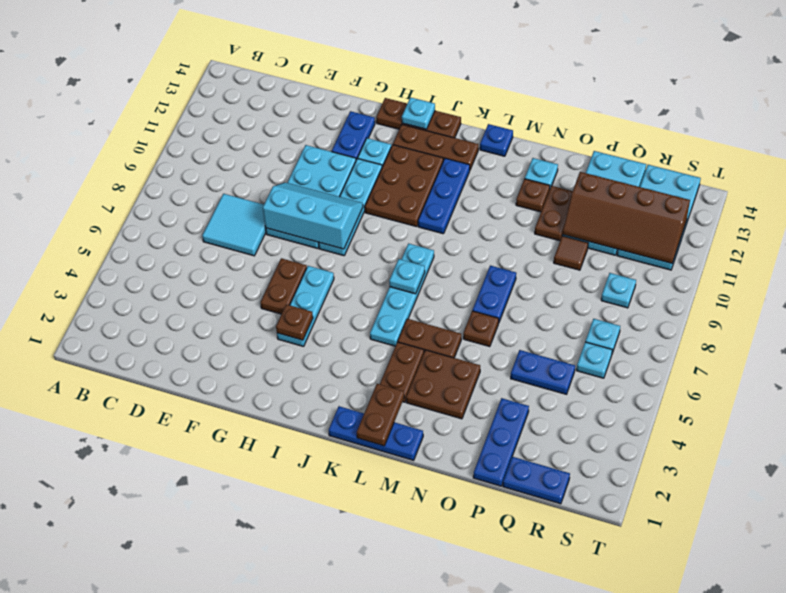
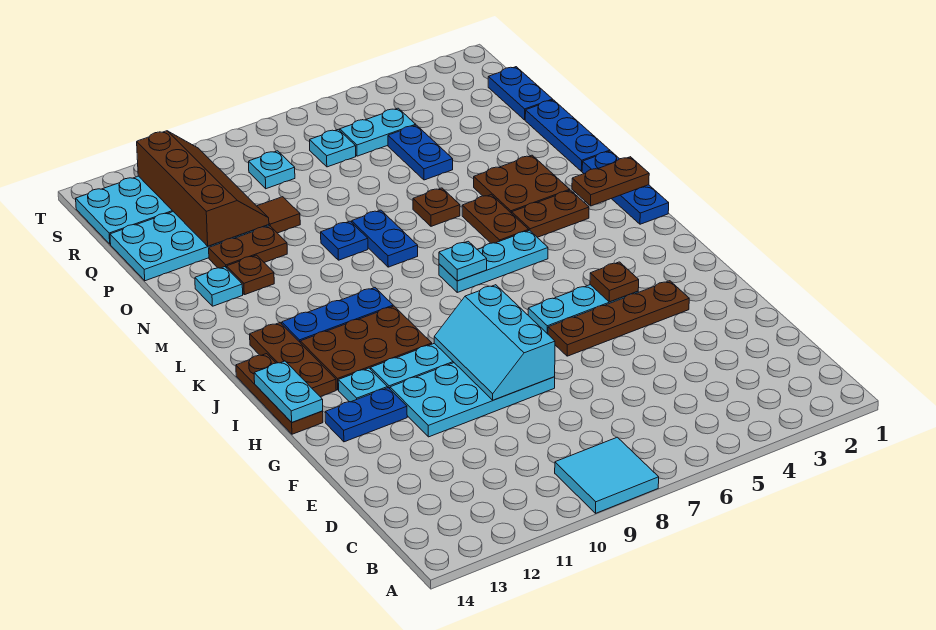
cyan 2x2 tile [202,194,266,256] -> cyan 2x2 tile moved to [555,437,659,513]
brown 1x2 plate [260,258,307,314] -> brown 1x4 plate [548,281,689,356]
cyan 1x1 plate [402,97,435,129] -> cyan 1x2 plate [254,361,323,422]
cyan 1x4 plate [370,244,434,346] -> cyan 1x3 plate [439,230,548,292]
blue 1x1 plate [480,124,513,156] -> blue 1x1 plate moved to [321,221,368,260]
blue 1x2 plate [472,266,516,322] -> blue 1x2 plate turned to [352,210,418,267]
blue 1x3 plate [473,398,529,486] -> blue 1x3 plate turned to [525,100,610,171]
cyan 1x1 plate [577,342,612,378] -> cyan 1x2 plate [340,108,416,156]

